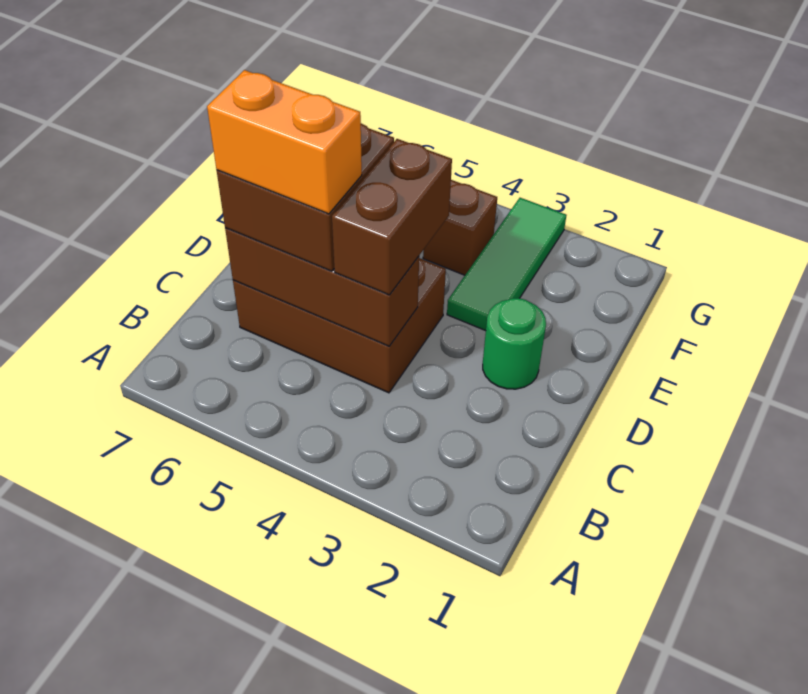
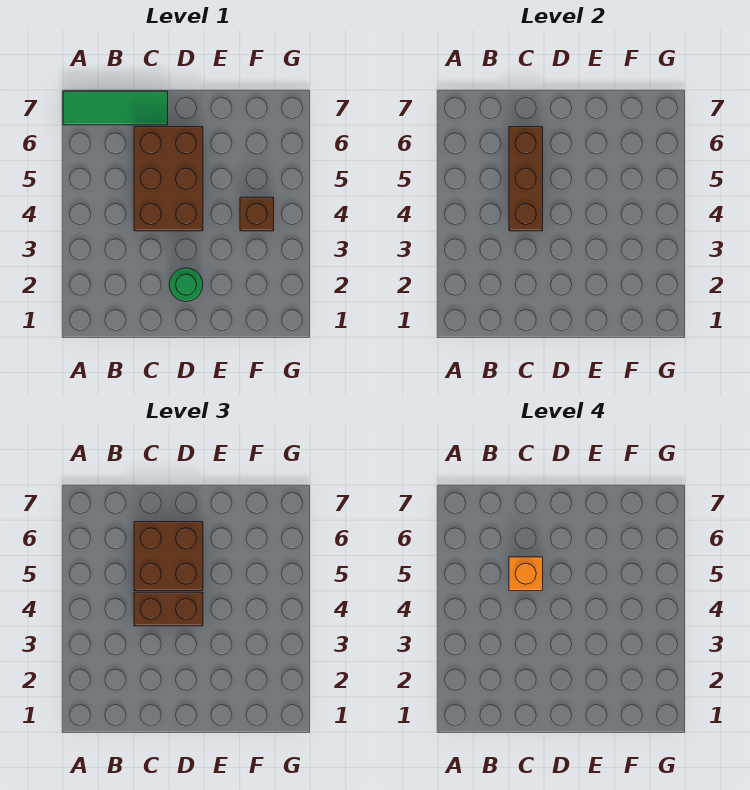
orange 1x2 brick [207,70,362,214] -> orange 1x1 brick [509,557,543,591]
green 1x3 tile [447,198,567,331] -> green 1x3 tile moved to [63,91,168,125]

